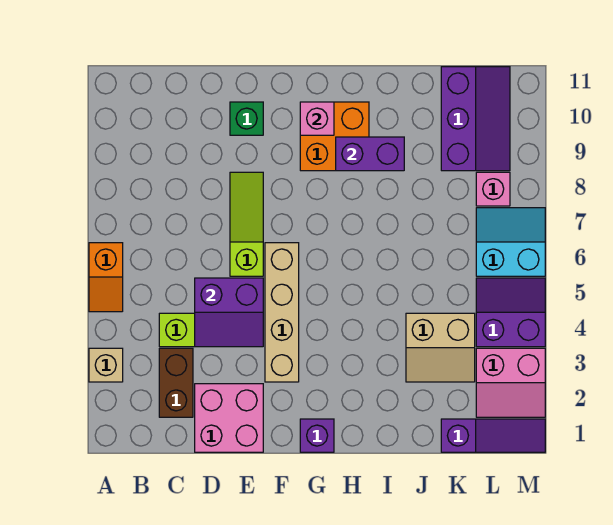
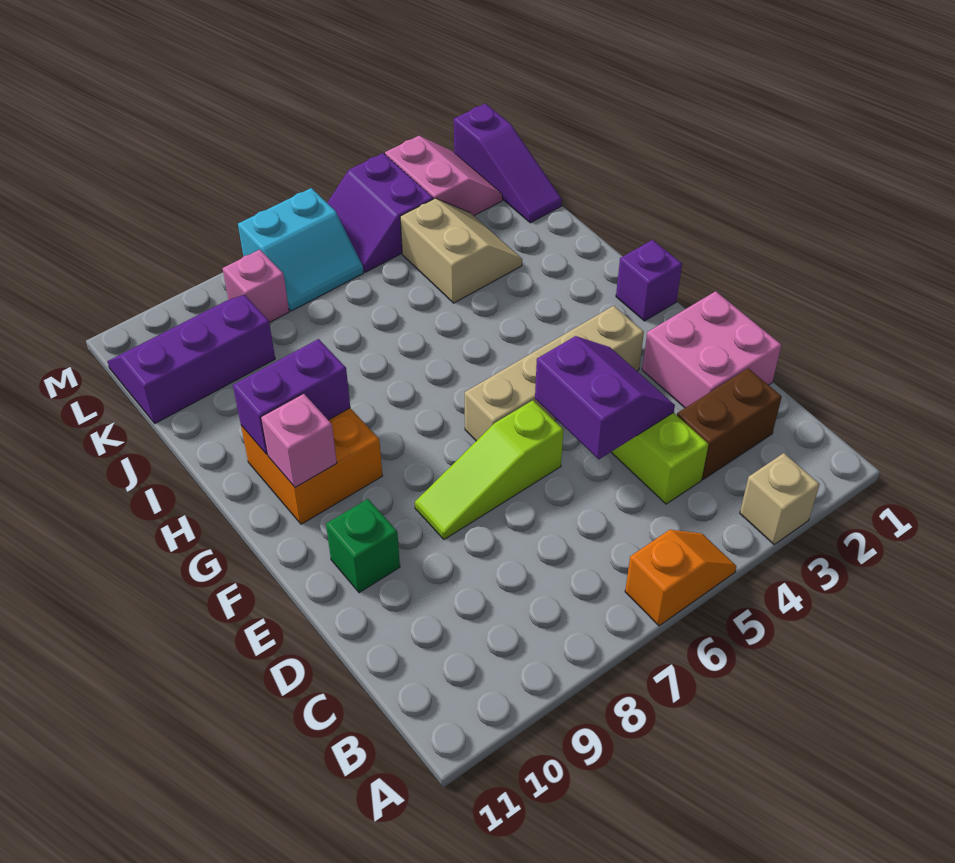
purple 1x2 brick [336,137,404,171] -> purple 1x2 brick turned to [233,339,350,454]
purple 1x3 slope [441,419,545,452] -> purple 1x3 slope turned to [454,103,562,223]
cyan 2x2 slope [476,208,545,276] -> cyan 2x2 slope turned to [238,188,364,311]

